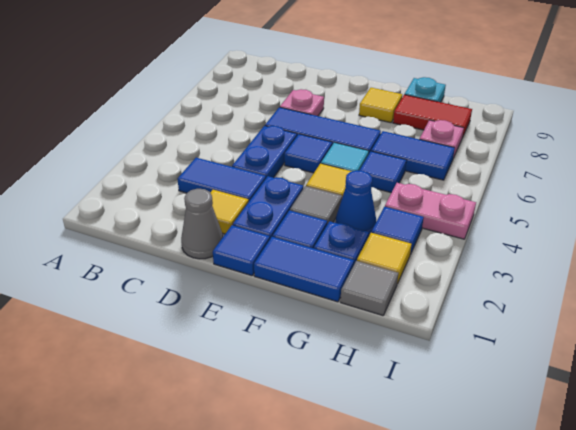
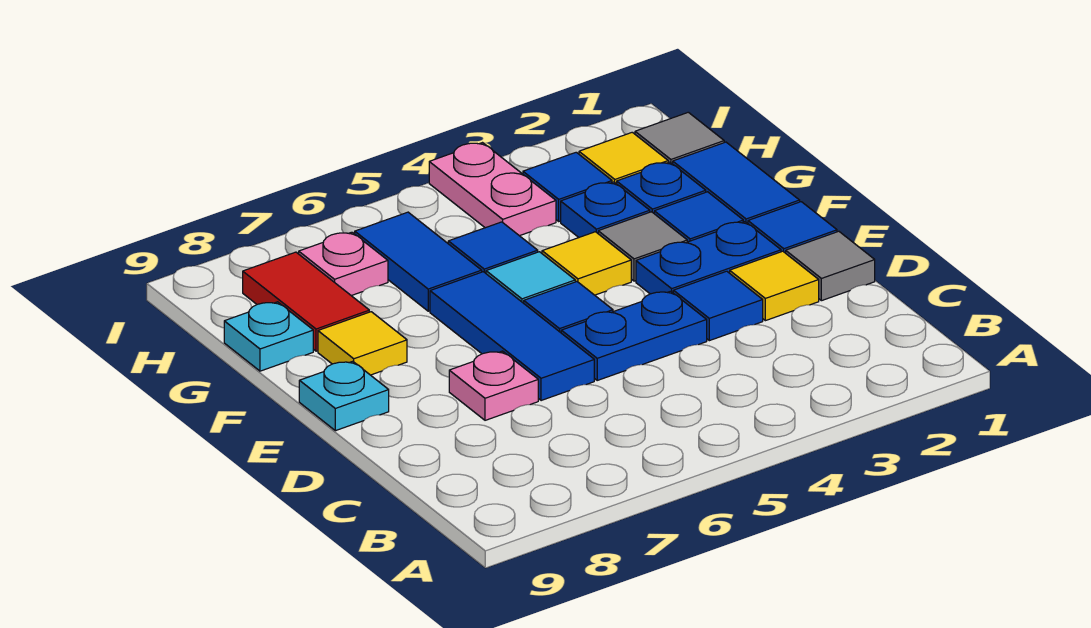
blue 1x2 tile [178,158,266,201] -> blue 1x1 tile [673,271,763,341]
grey 1x1 cone [181,189,223,259] -> grey 1x1 tile [786,231,875,301]
none -> cyan 1x1 plate [299,361,389,431]
blue 1x1 cone [335,170,376,236] -> blue 1x1 plate [561,182,650,237]

